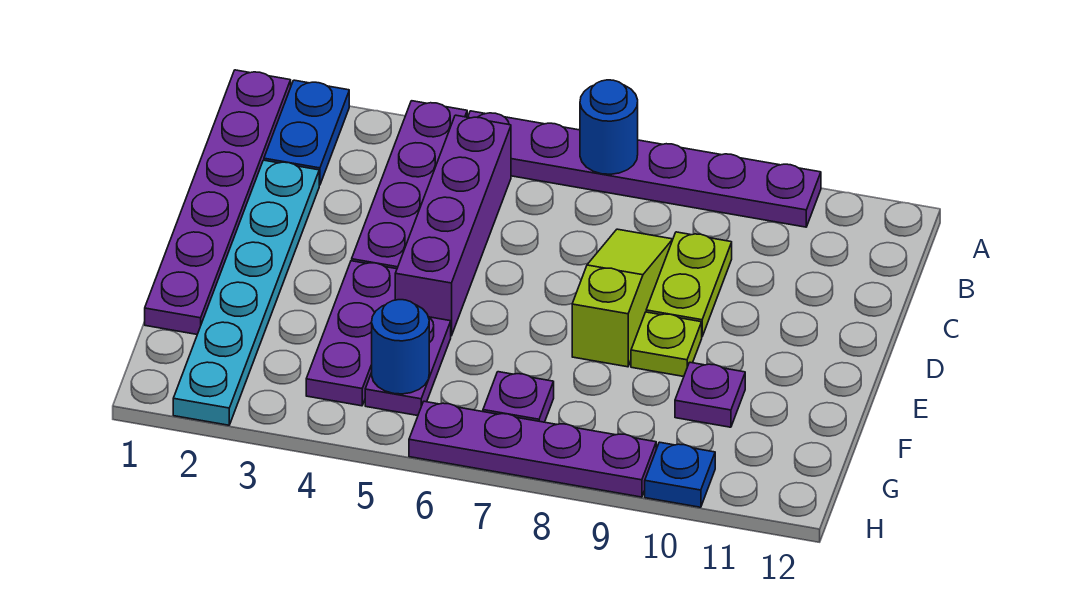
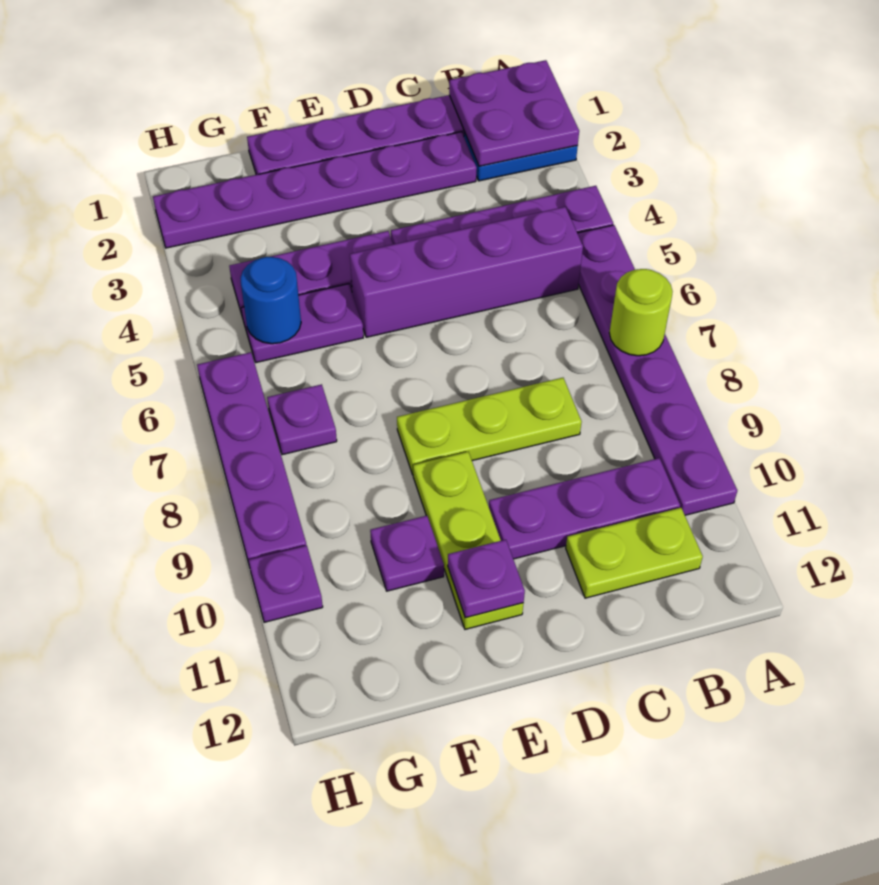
none -> purple 2x2 plate [449,60,579,166]
blue 1x1 round brick [580,80,638,174] -> lime 1x1 round brick [609,269,673,356]
none -> purple 1x3 plate [489,458,680,559]
cyan 1x6 plate [173,160,319,425] -> purple 1x6 plate [153,132,477,248]
lime 1x3 slope [572,229,673,367] -> lime 1x3 plate [397,378,582,475]
lime 1x2 plate [646,232,732,336] -> lime 1x2 plate moved to [566,508,703,598]
lime 1x1 plate [631,312,702,377] -> lime 1x3 plate [413,452,524,629]
none -> purple 1x1 plate [448,540,525,618]
blue 1x1 plate [645,442,715,507] -> purple 1x1 plate [249,545,323,622]

